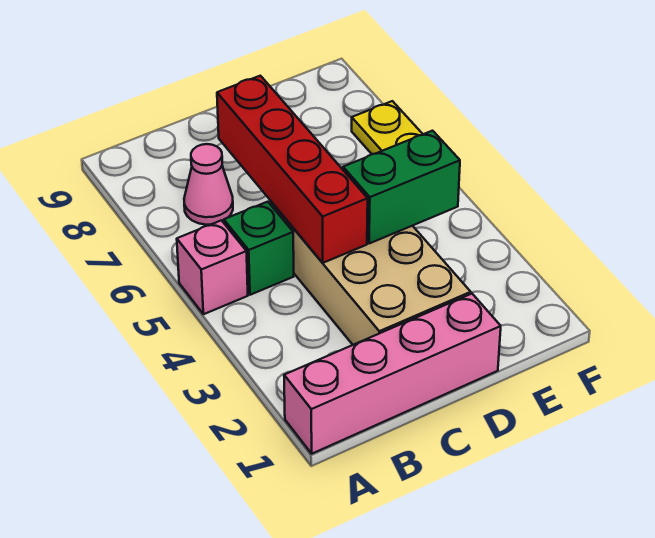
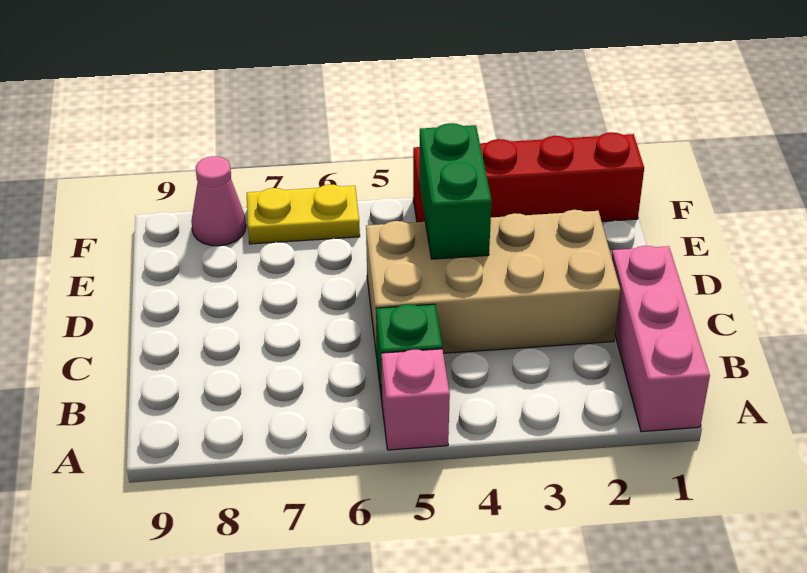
pink 1x4 brick [284,294,501,454] -> pink 1x3 brick [612,246,710,432]
pink 1x1 cone [184,144,233,225] -> pink 1x1 cone moved to [191,156,246,246]
red 1x4 brick [217,76,368,263] -> red 1x4 brick moved to [413,132,644,222]

